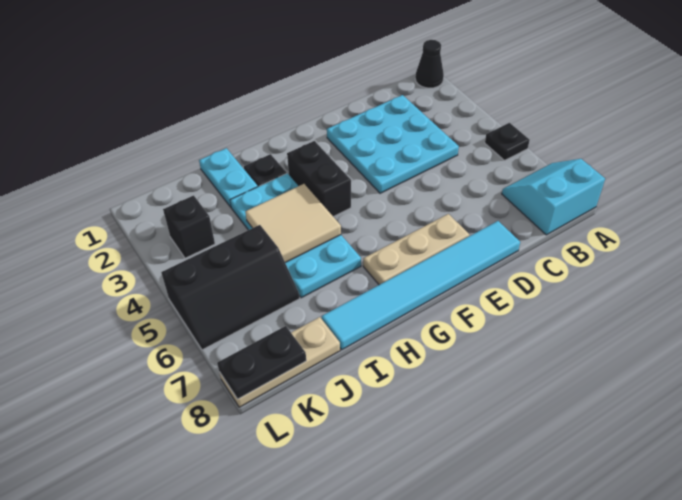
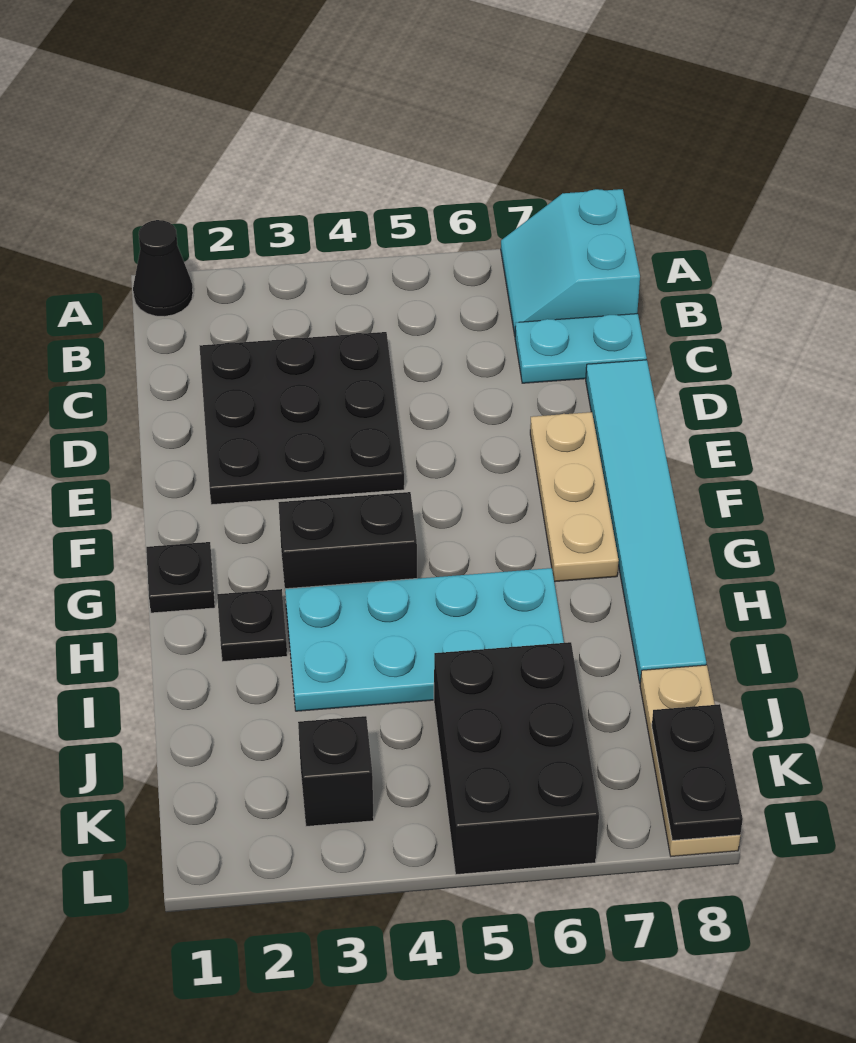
black 1x1 plate [485,123,530,160] -> black 1x1 plate moved to [146,542,215,613]
cyan 3x3 plate [327,95,459,193] -> black 3x3 plate [200,332,404,505]
tan 2x2 tile [245,184,341,263] -> none
cyan 1x2 plate [199,148,258,207] -> cyan 1x2 plate moved to [515,314,647,383]
black 2x3 slope [161,225,300,350] -> black 2x3 brick [434,642,599,875]

